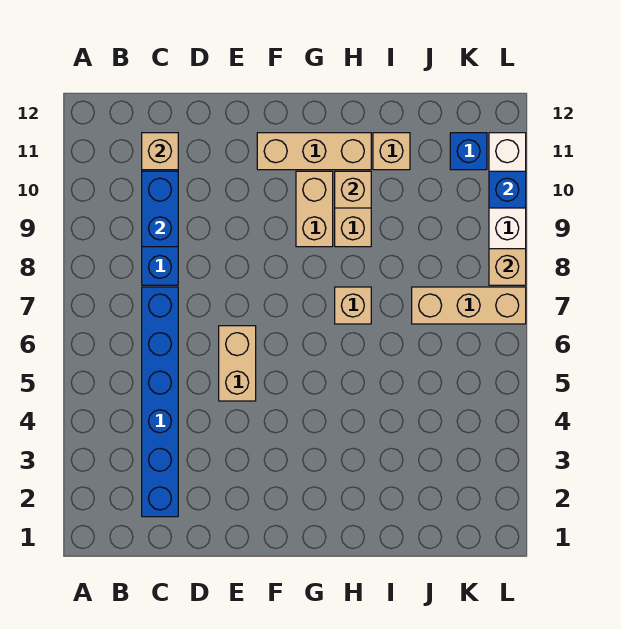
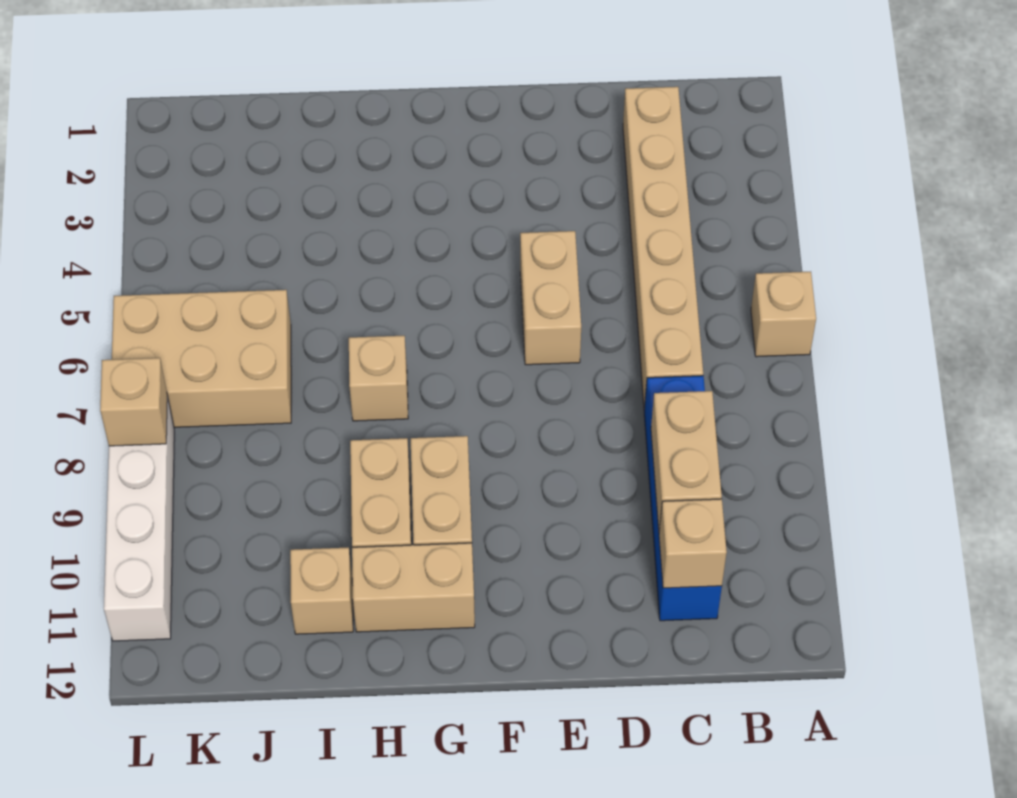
blue 1x6 brick [142,287,178,517] -> tan 1x6 brick [623,87,703,409]
blue 1x2 brick [142,171,178,247] -> tan 1x2 brick [651,391,722,531]
tan 1x3 brick [257,133,371,170] -> tan 1x2 brick [352,543,475,632]
tan 1x1 brick [335,171,371,208] -> tan 1x1 brick moved to [751,272,816,357]
tan 1x3 brick [412,287,526,324] -> tan 2x3 brick [112,290,291,427]
blue 1x1 brick [450,133,487,170] -> none
blue 1x1 brick [489,171,526,208] -> none

